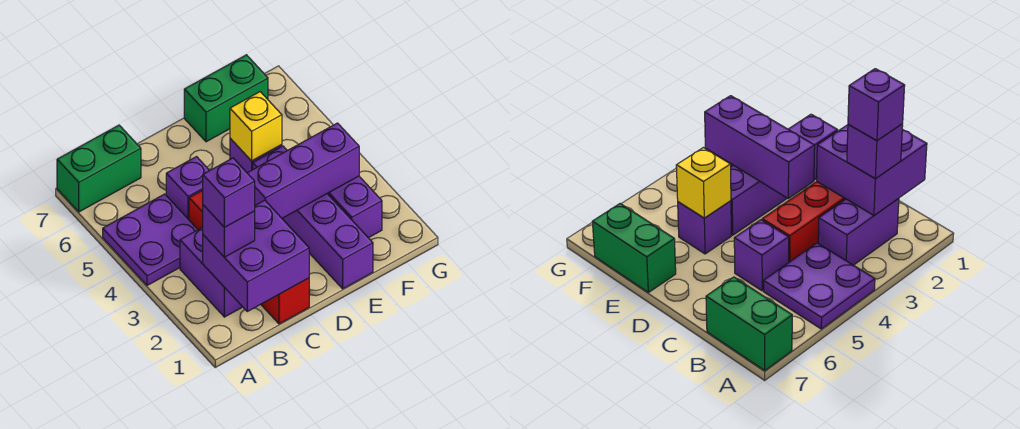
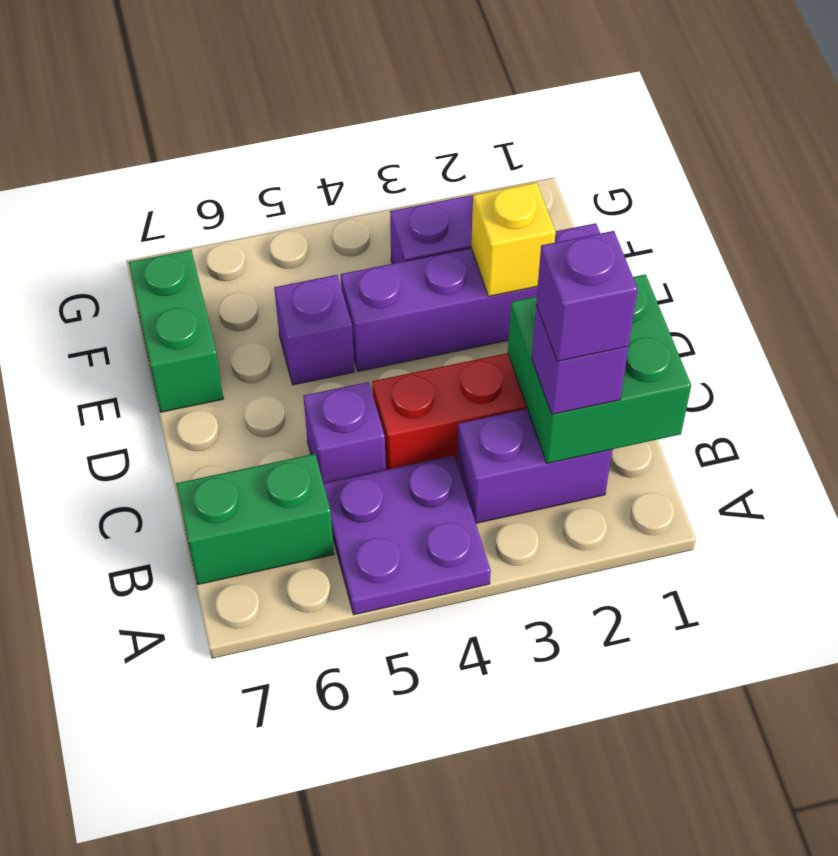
green 1x2 brick [57,125,141,212] -> green 1x2 brick turned to [176,454,334,584]
purple 2x2 brick [203,200,309,311] -> green 2x2 brick [508,274,691,463]
purple 1x3 brick [248,123,359,218] -> none
yellow 1x1 brick [230,92,282,161] -> yellow 1x1 brick moved to [471,183,556,296]

